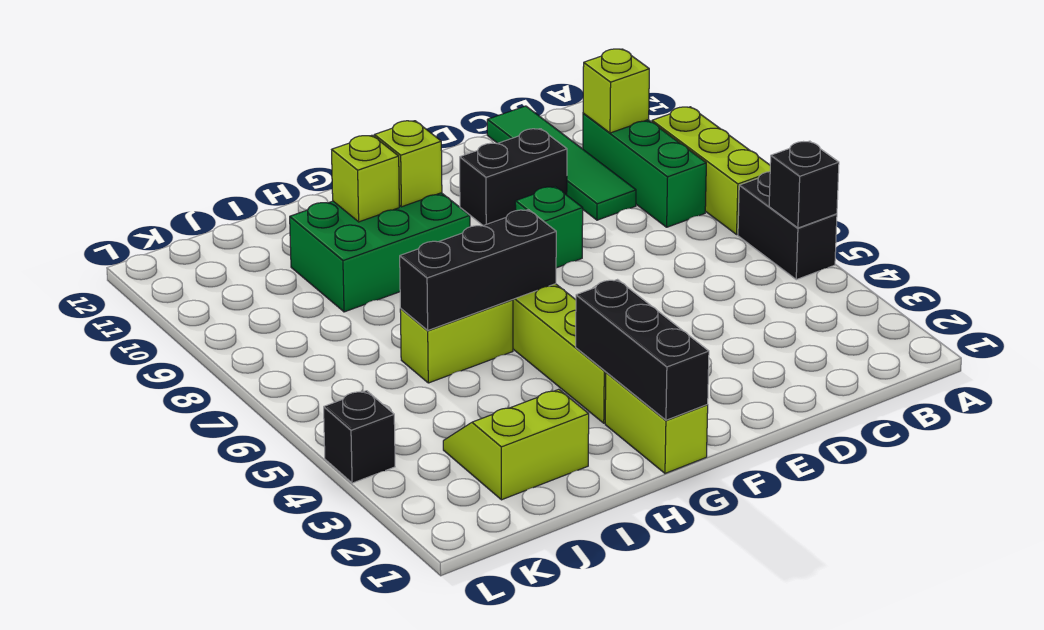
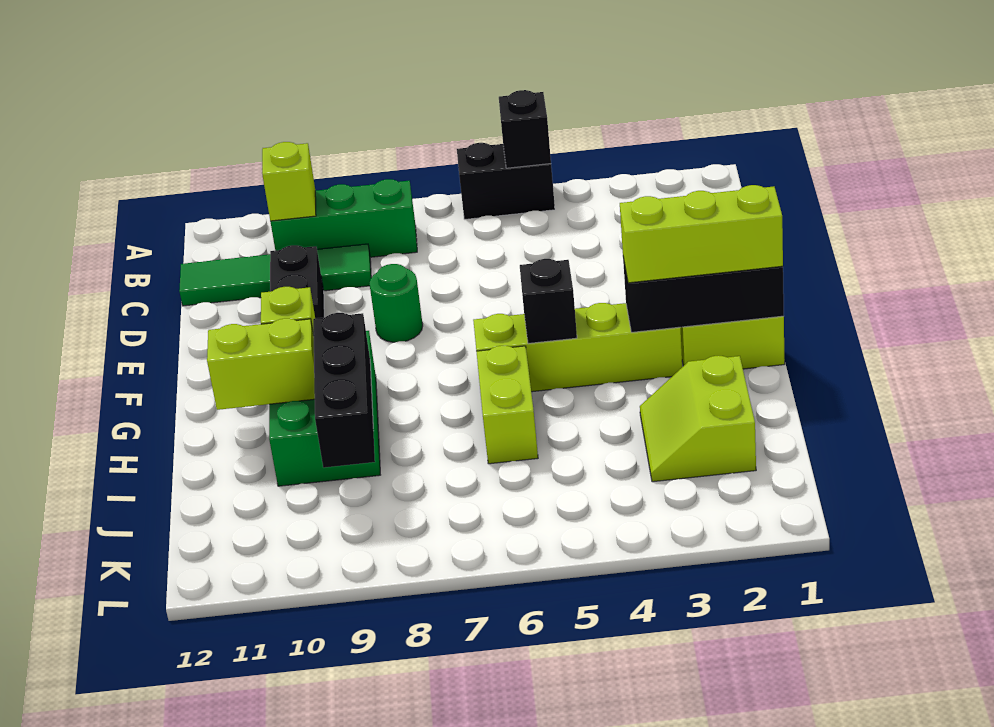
lime 1x3 brick [652,107,770,234] -> lime 1x3 brick moved to [620,185,783,283]
green 1x1 brick [515,187,583,268] -> green 1x1 round brick [369,264,423,342]
black 1x3 brick [400,210,556,331] -> black 1x3 brick moved to [313,313,375,468]
lime 1x1 brick [332,135,399,222] -> lime 1x2 brick [207,318,315,410]
black 1x1 brick [324,391,395,483] -> black 1x1 brick moved to [520,259,577,344]

